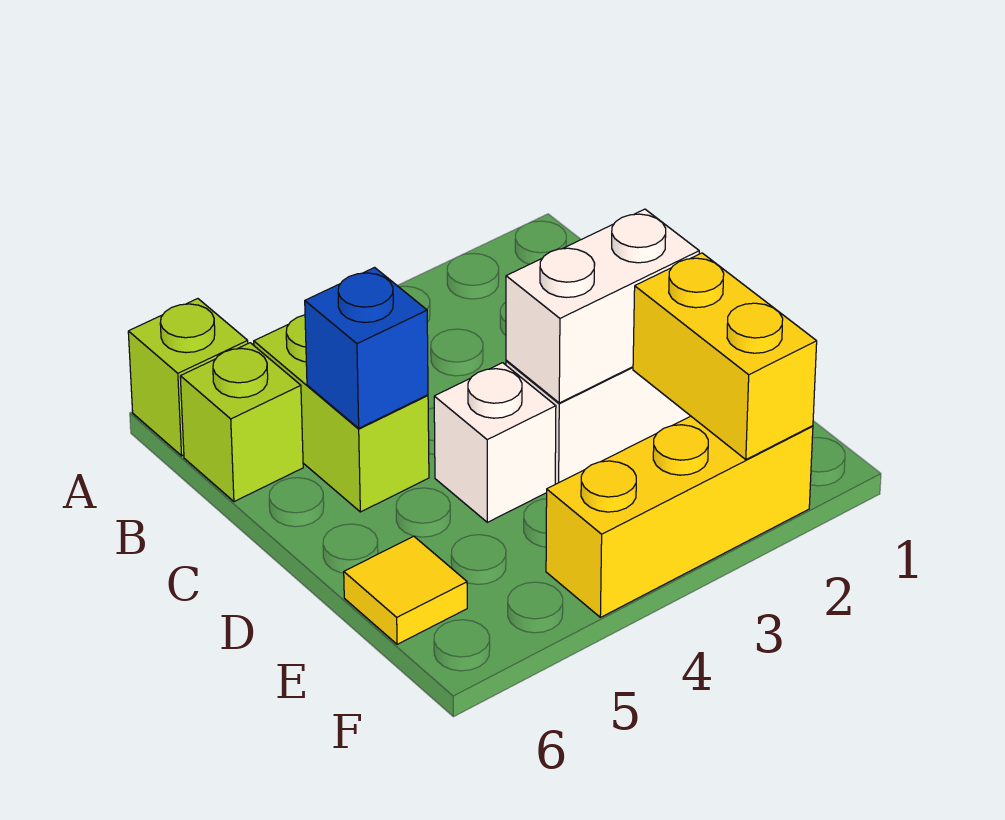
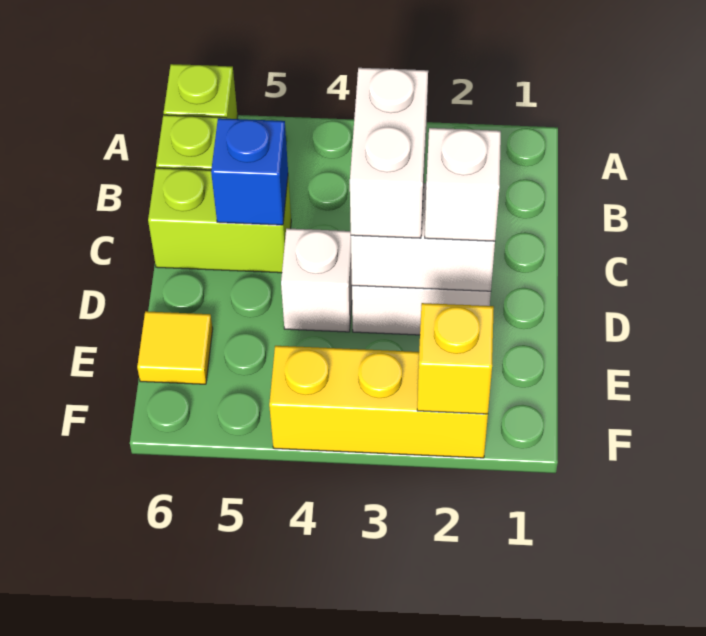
lime 1x2 brick [254,315,429,512] -> lime 1x2 brick turned to [148,168,291,273]
none -> white 1x2 brick [350,68,428,238]
none -> white 1x1 brick [425,128,501,241]
yellow 1x2 brick [633,253,817,460] -> yellow 1x1 brick [417,303,494,414]

